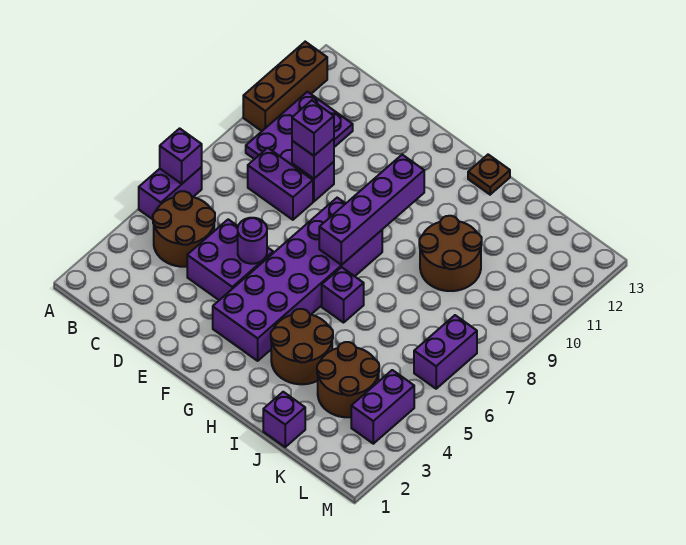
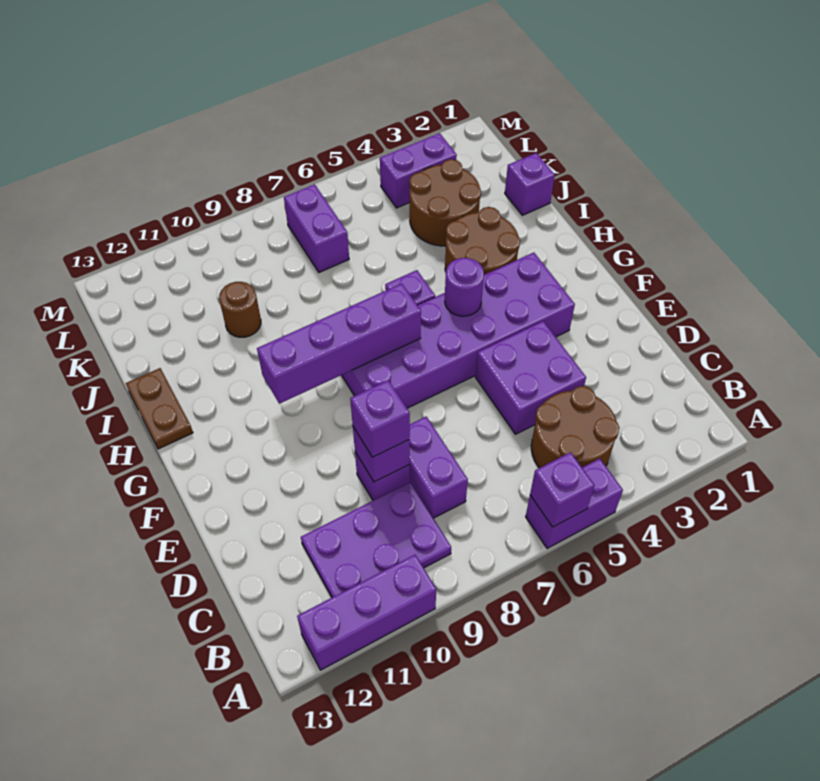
brown 1x3 brick [243,42,327,131] -> purple 1x3 brick [297,555,436,670]
purple 1x1 round brick [238,218,267,264] -> purple 1x1 round brick moved to [445,258,484,316]
brown 1x1 plate [468,155,510,195] -> brown 1x2 plate [126,368,193,449]
brown 2x2 round brick [419,216,482,291] -> brown 1x1 round brick [219,282,261,337]
purple 1x2 brick [414,315,477,389] -> purple 1x2 brick turned to [284,184,349,272]

